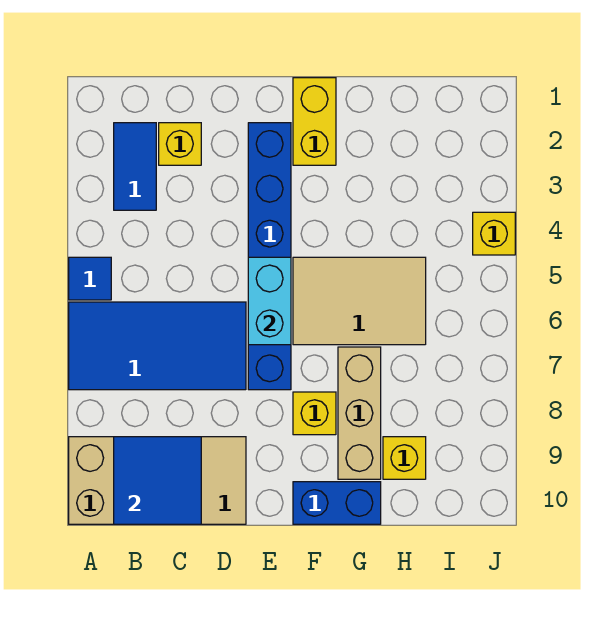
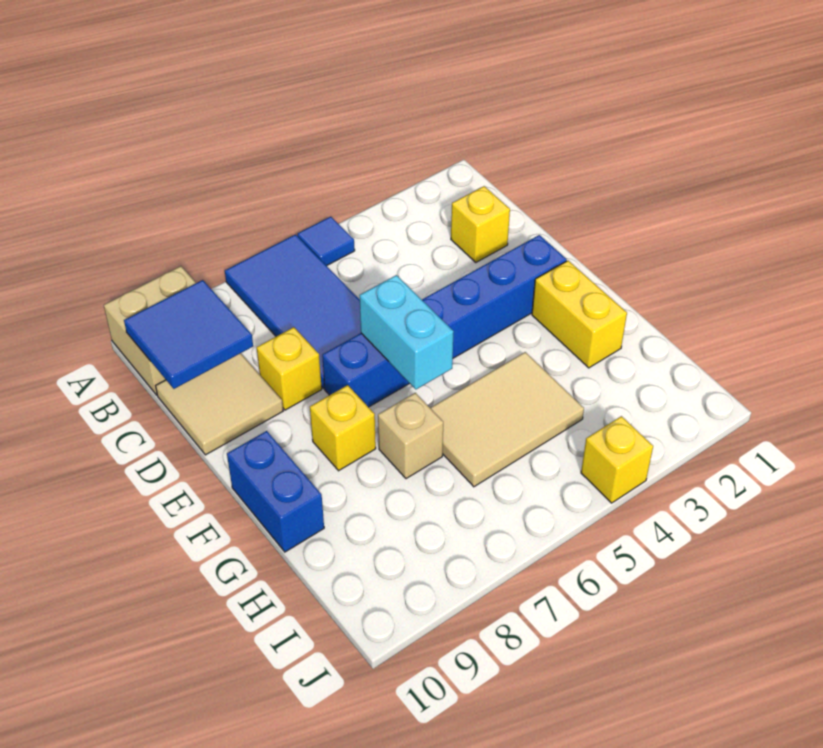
blue 1x2 tile [114,123,156,210] -> none
cyan 1x2 brick [248,257,291,345] -> cyan 1x2 brick turned to [359,275,454,389]
yellow 1x2 brick [293,78,336,165] -> yellow 1x2 brick turned to [532,261,627,368]
tan 2x3 tile [293,257,426,345] -> tan 2x3 tile turned to [431,352,584,487]
tan 1x3 brick [338,347,381,479] -> tan 1x1 brick [378,393,443,479]
yellow 1x1 brick [383,437,426,479] -> yellow 1x1 brick moved to [257,327,322,410]

